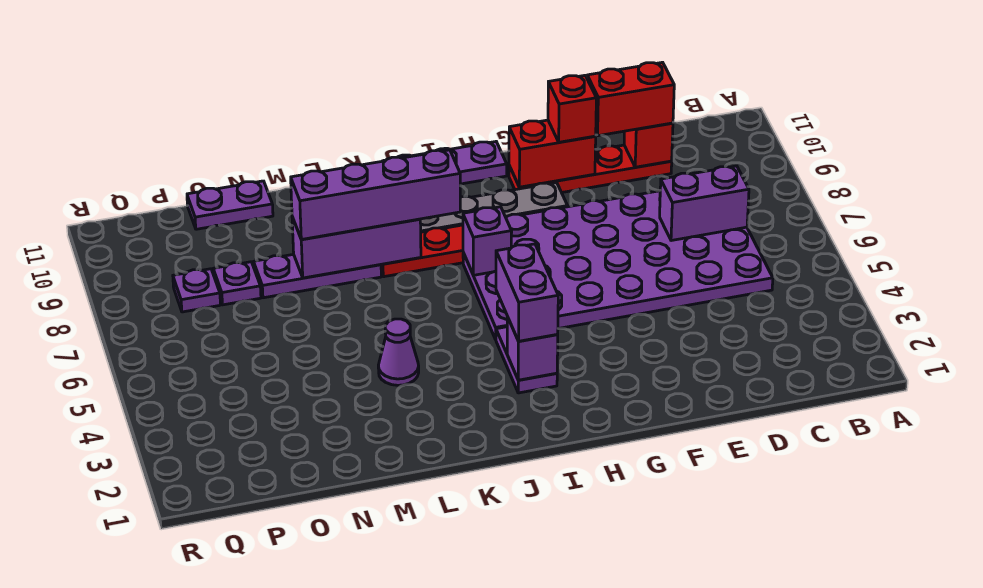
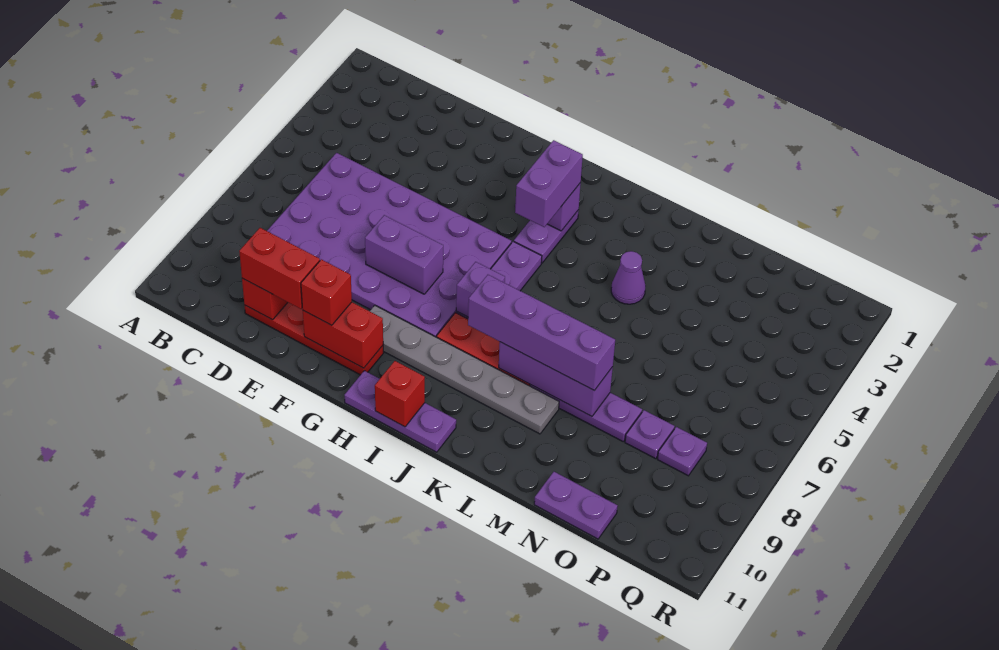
purple 1x2 brick [660,166,749,241] -> purple 1x2 brick moved to [365,215,443,294]
none -> red 1x1 brick [375,361,425,427]

